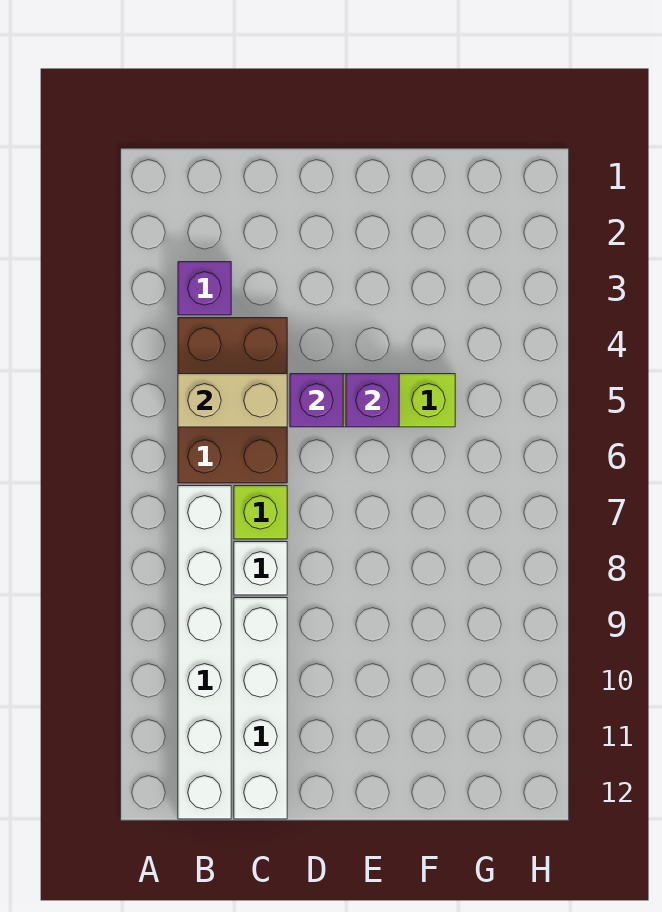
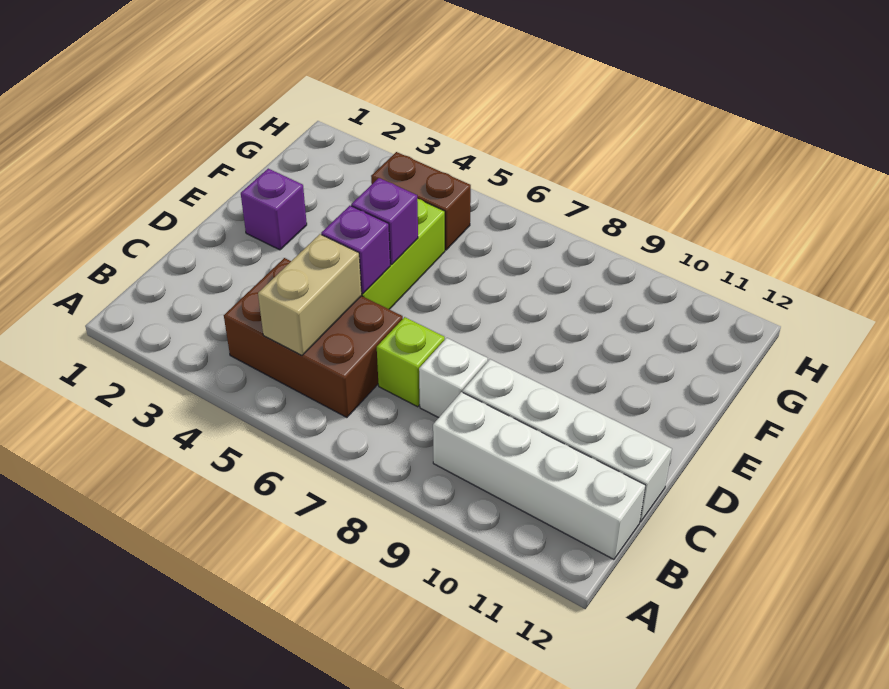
purple 1x1 brick [178,262,231,315] -> purple 1x1 brick moved to [241,169,307,250]
white 1x6 brick [178,486,231,819] -> white 1x4 brick [433,392,646,559]
none -> brown 1x2 brick [371,152,471,250]

